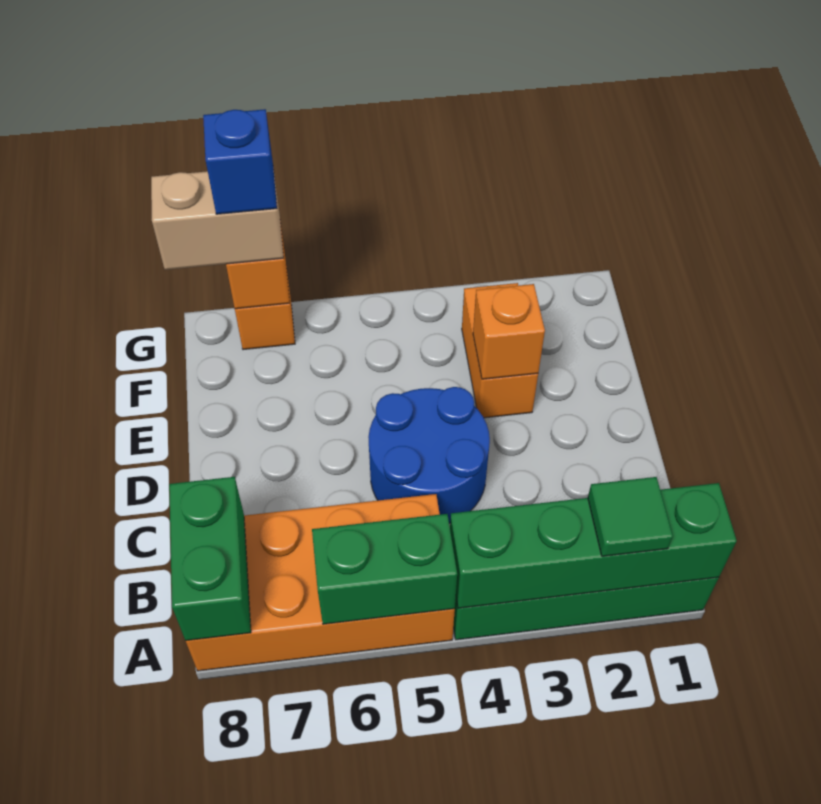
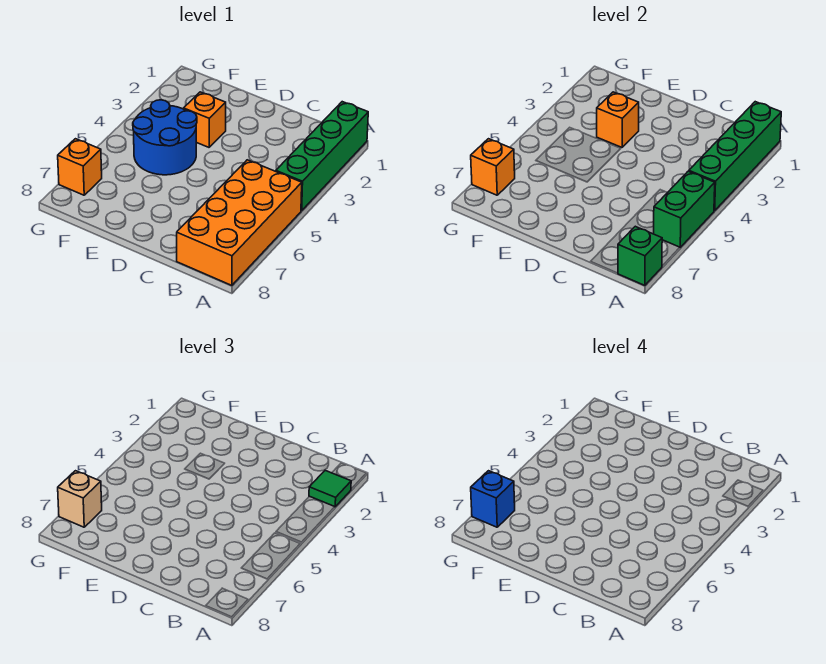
green 1x2 brick [169,477,251,641] -> green 1x1 brick [618,226,662,285]
blue 2x2 round brick [368,387,490,523] -> blue 2x2 round brick moved to [133,100,197,175]
orange 1x2 brick [462,283,538,418] -> orange 1x1 brick [184,92,226,147]
tan 1x2 brick [151,168,284,270] -> tan 1x1 brick [58,471,102,527]

